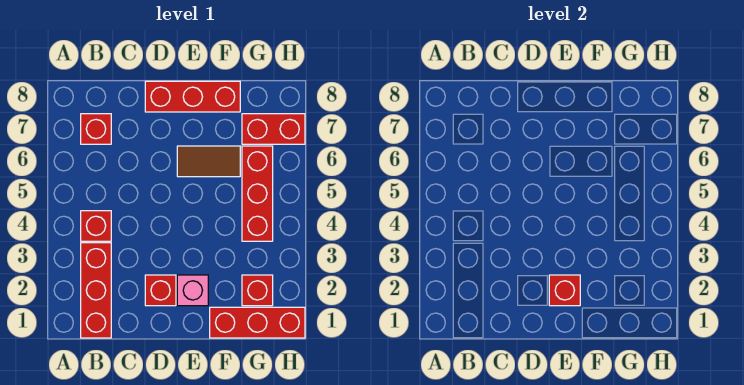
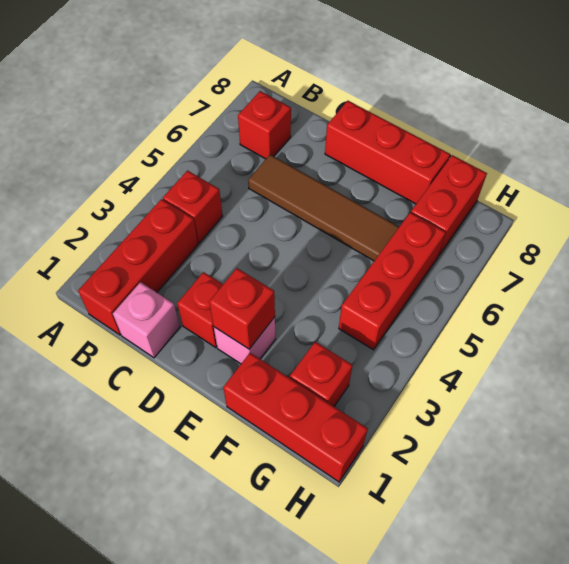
none -> pink 1x1 brick [113,282,180,358]
brown 1x2 tile [177,146,240,177] -> brown 1x4 tile [248,155,399,261]
red 1x2 brick [242,114,305,144] -> red 1x2 brick turned to [411,155,487,256]

